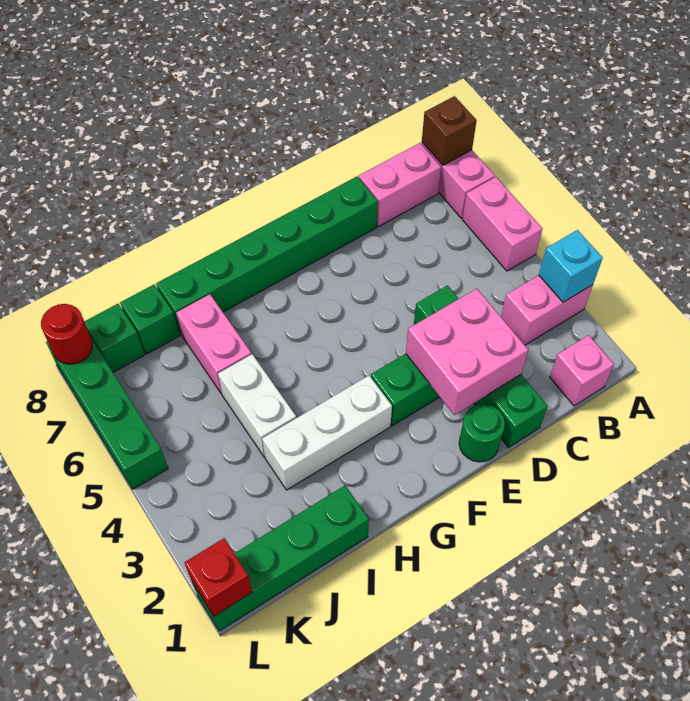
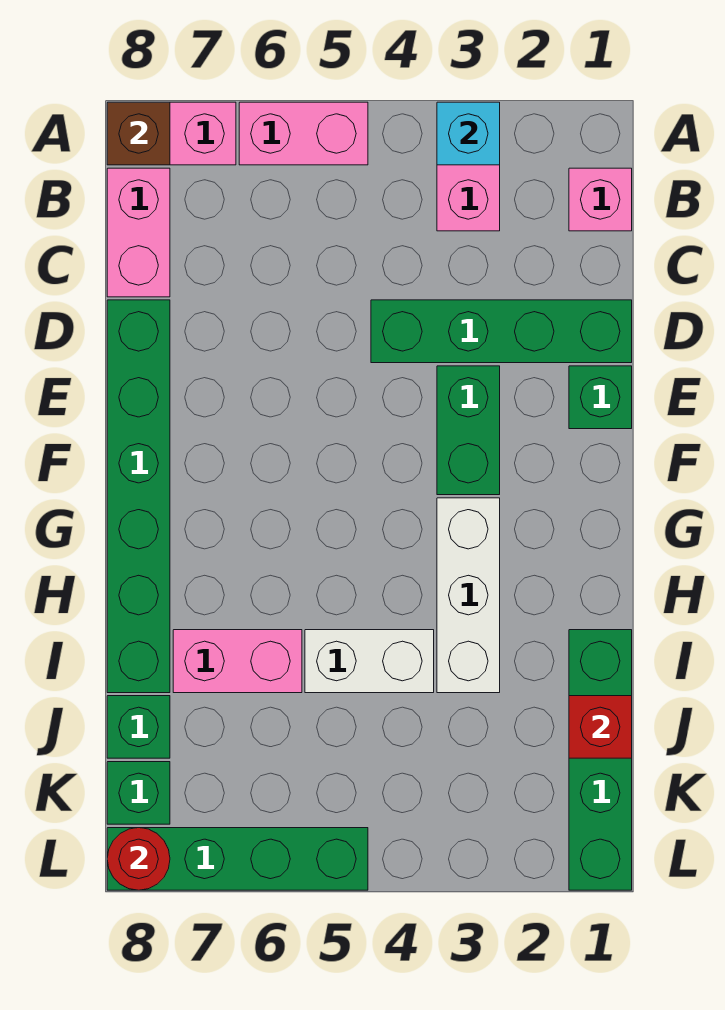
pink 2x2 brick [406,289,528,415] -> none
green 1x1 round brick [459,404,505,462] -> green 1x1 brick [569,366,632,429]
red 1x1 brick [184,538,252,616] -> red 1x1 brick moved to [569,696,632,758]

